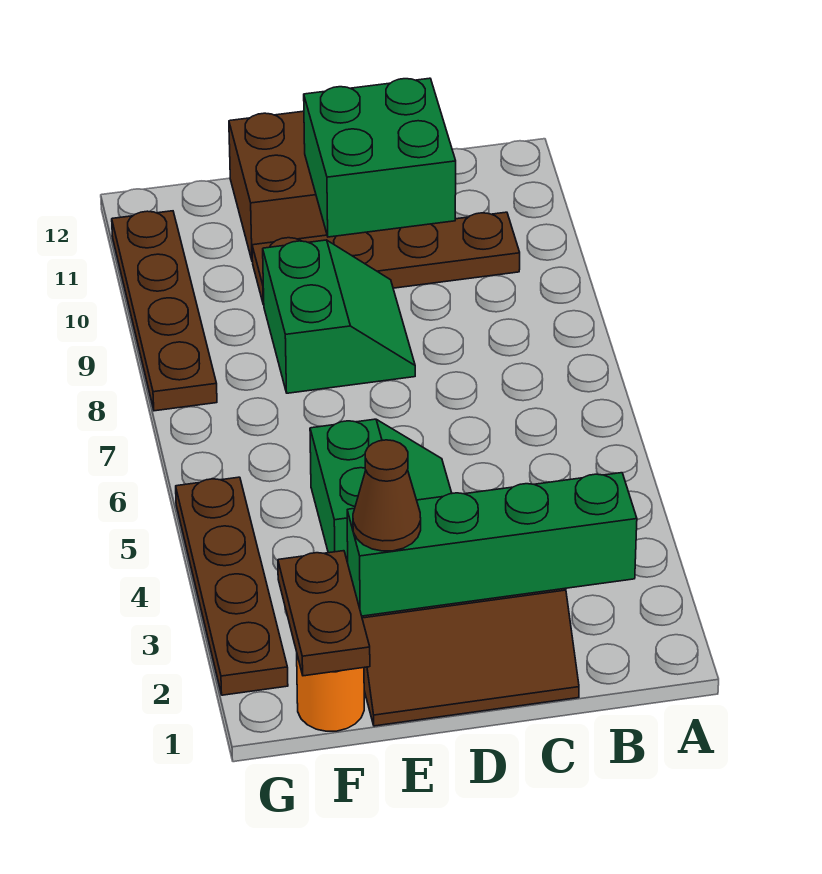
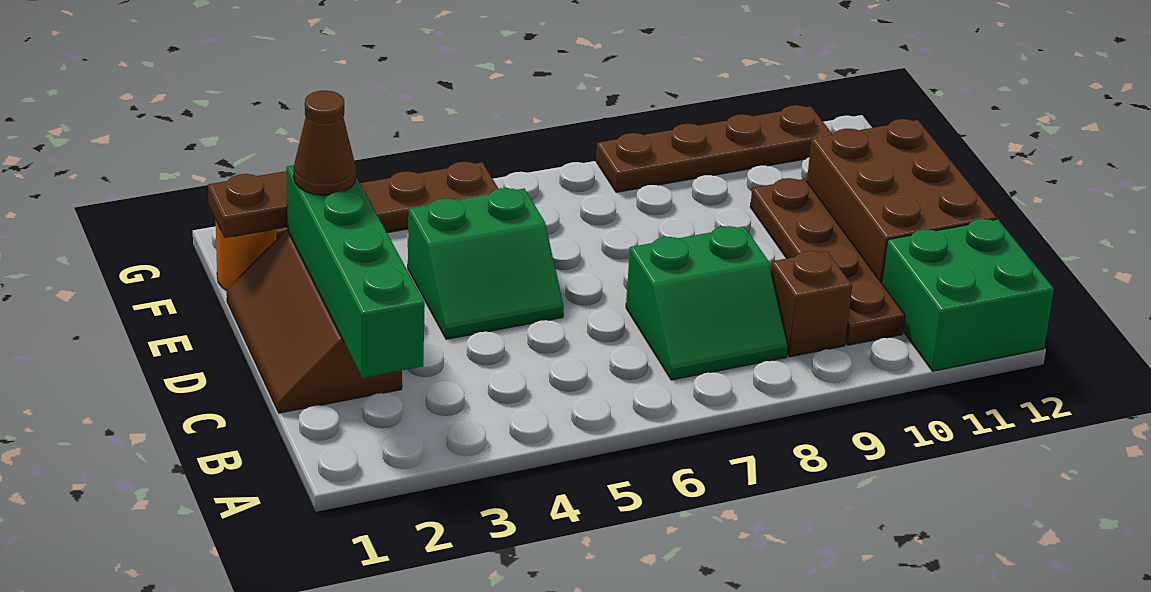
none -> brown 1x1 brick [771,251,852,357]
green 2x2 brick [304,78,456,237] -> green 2x2 brick moved to [882,219,1054,371]
green 2x2 slope [263,240,415,393] -> green 2x2 slope moved to [626,226,788,380]

